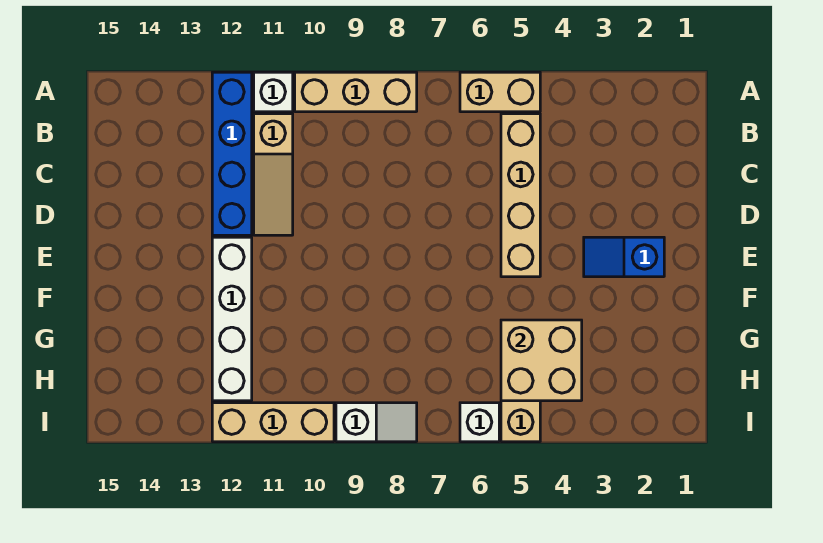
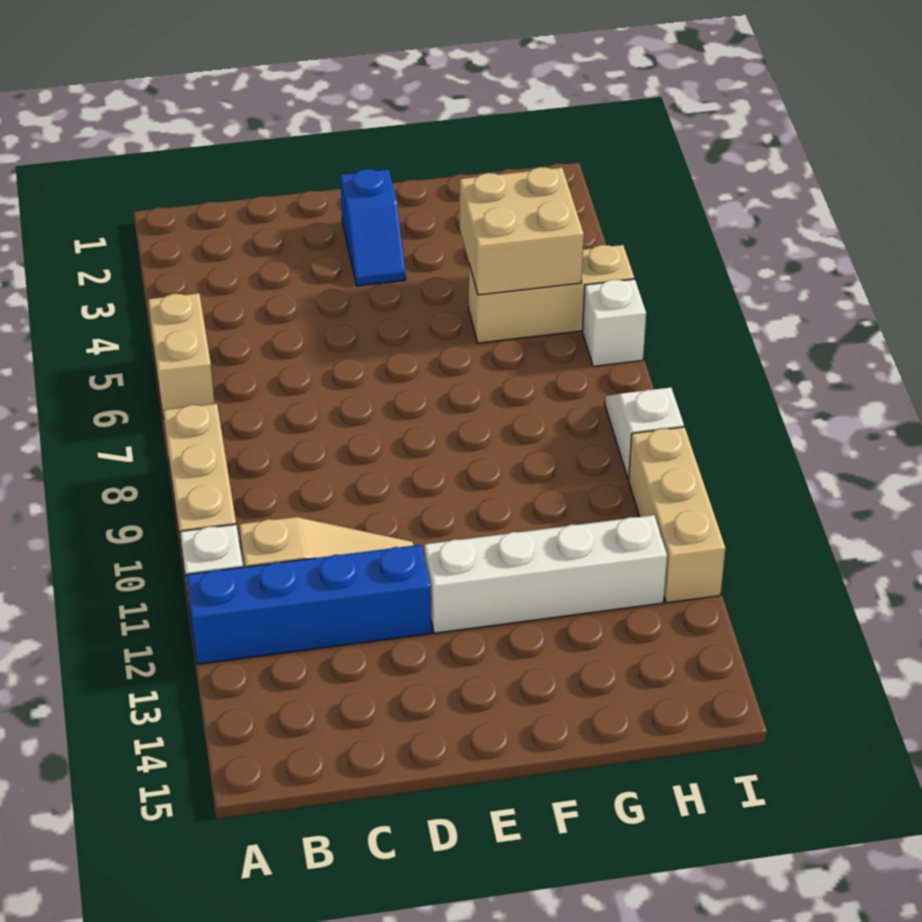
tan 1x4 brick [501,114,540,277] -> none

